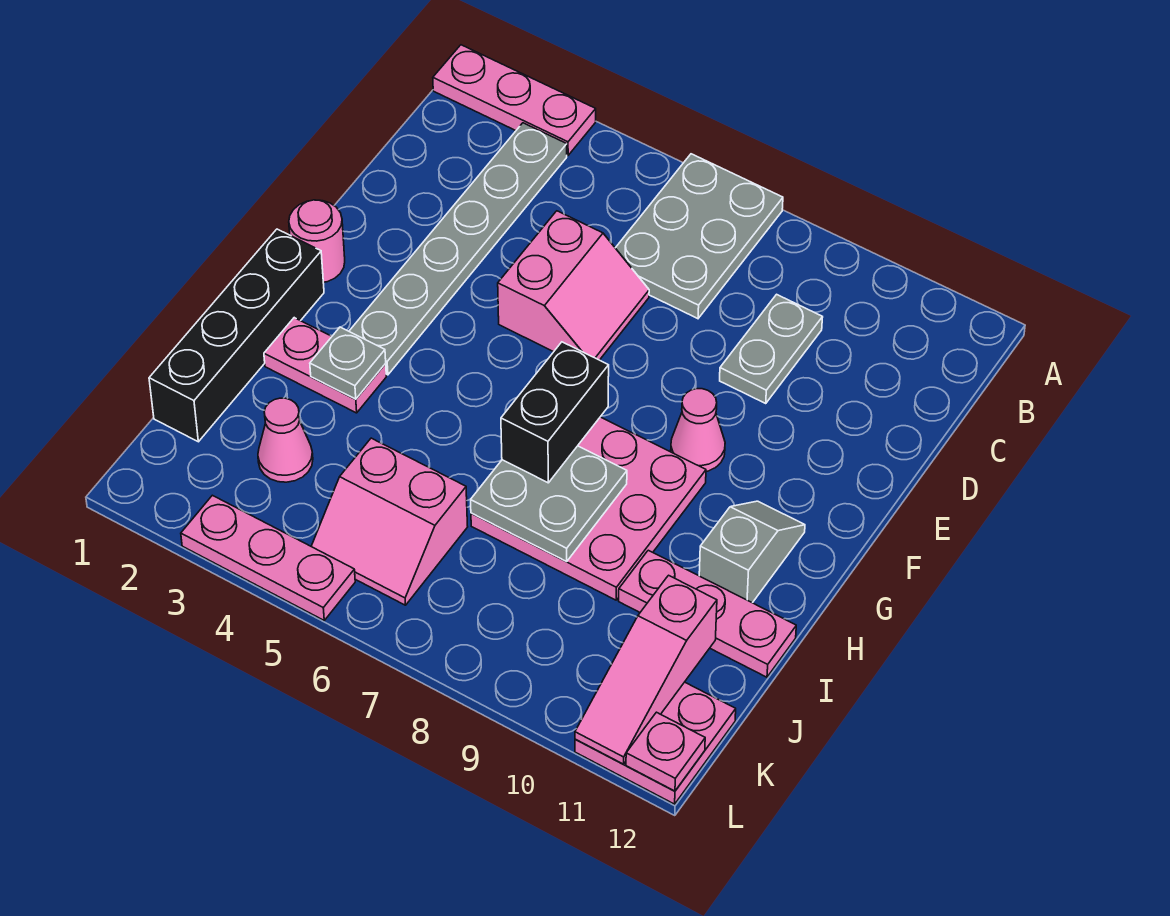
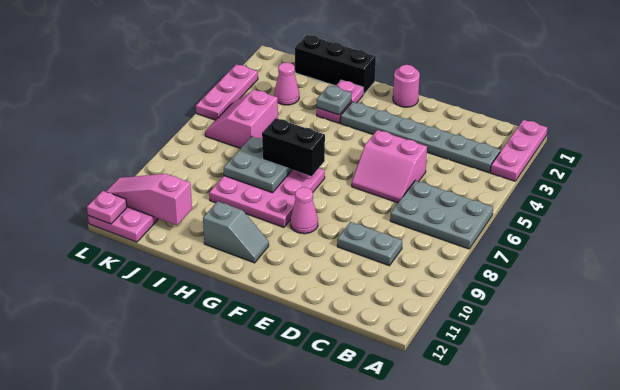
black 1x4 brick [149,229,324,442] -> black 1x3 brick [295,35,376,94]
pink 1x3 plate [619,550,796,677] -> none

